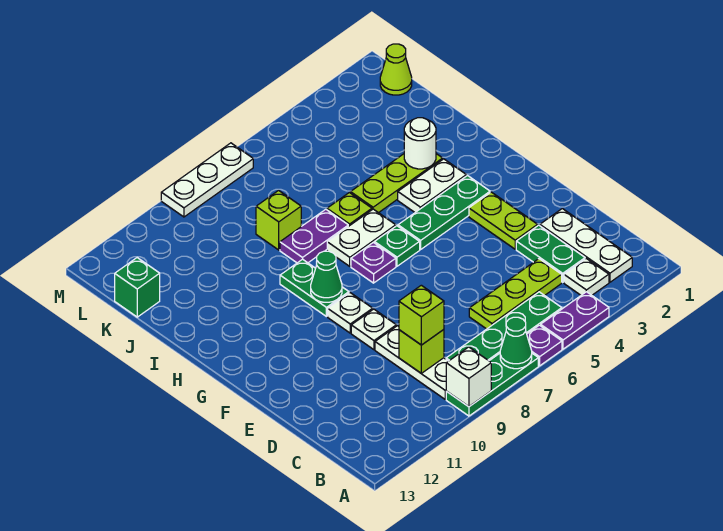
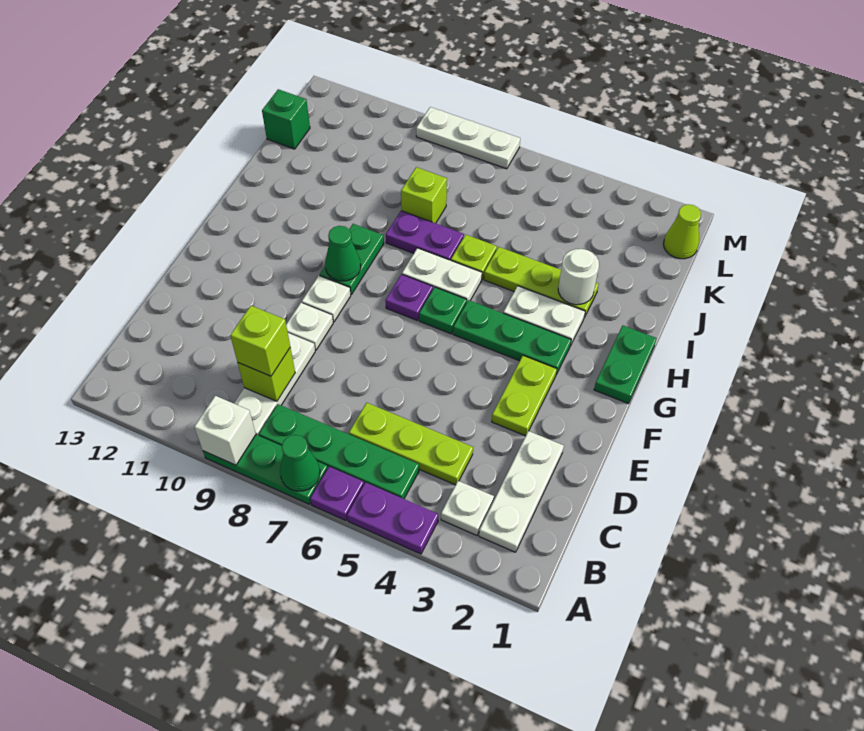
green 1x2 plate [516,225,585,282] -> green 1x2 plate moved to [594,326,657,404]

